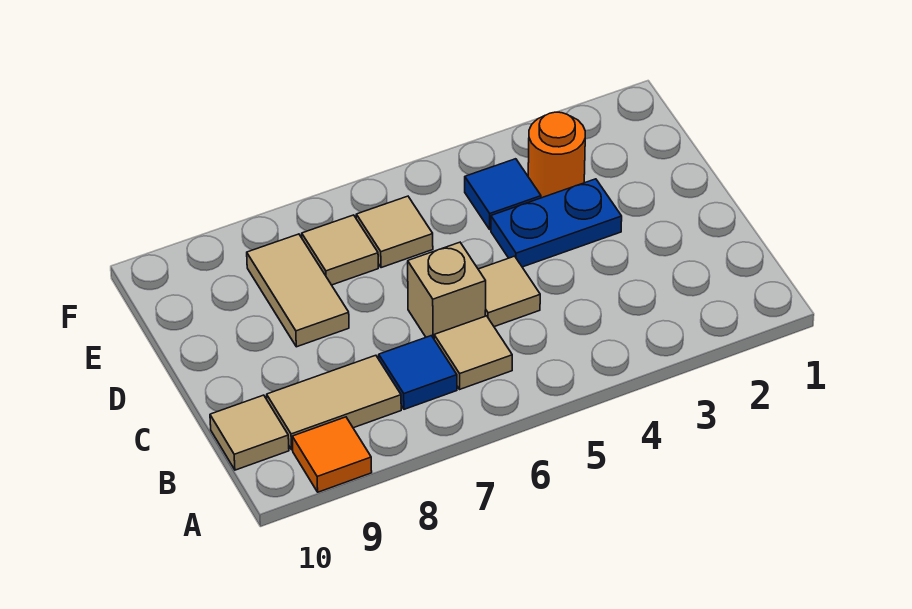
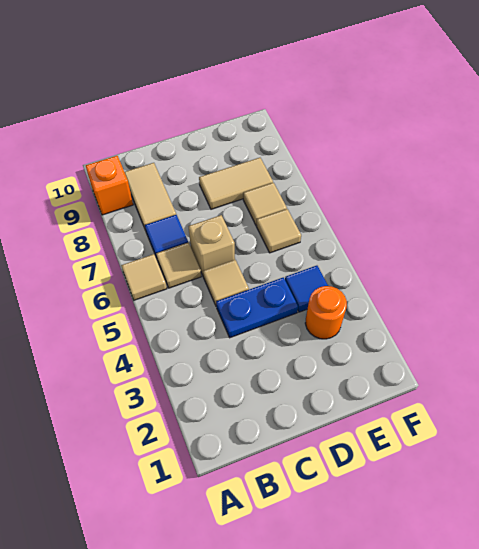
orange 1x1 tile [292,417,372,492] -> orange 1x1 brick [86,156,133,215]
tan 1x1 tile [210,395,289,470] -> tan 1x1 tile moved to [121,254,167,300]
blue 1x2 plate [491,179,622,267] -> blue 1x2 plate turned to [216,277,298,338]

